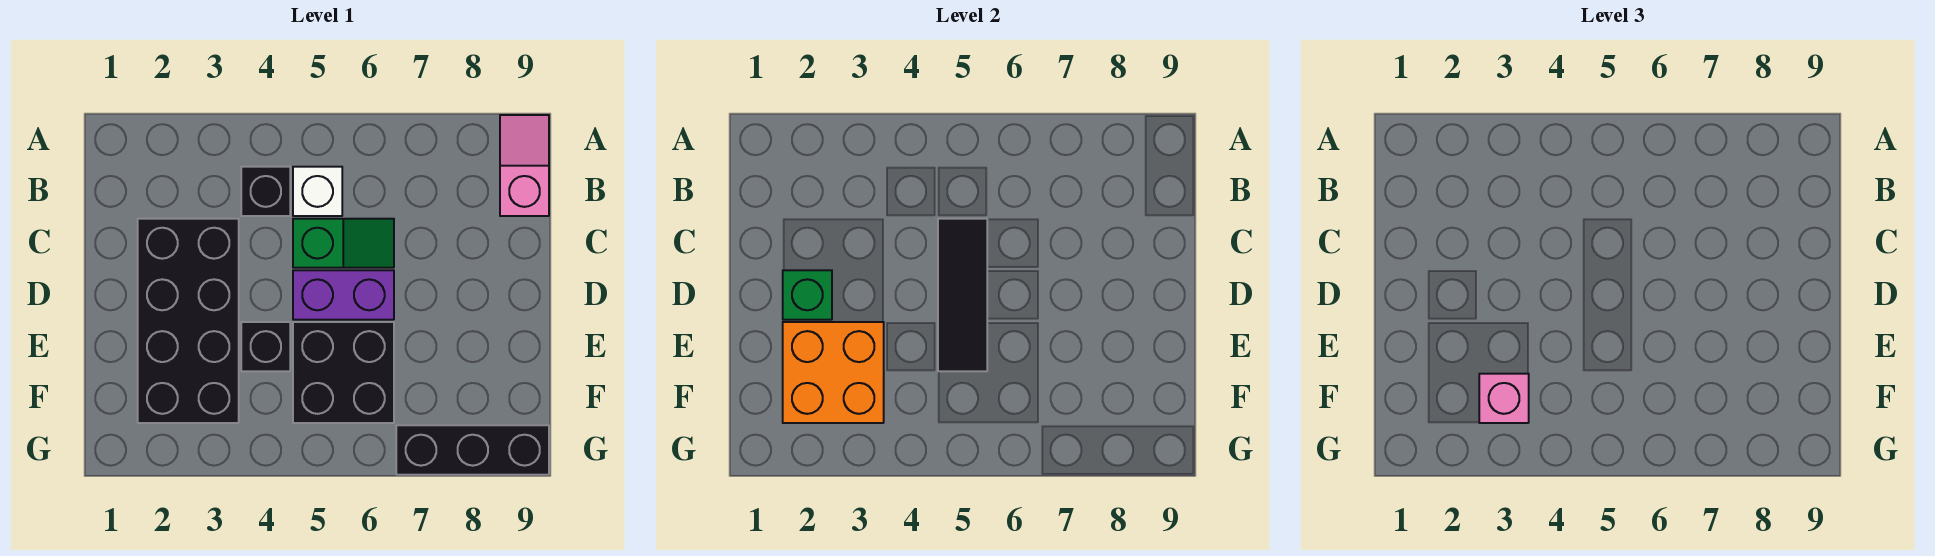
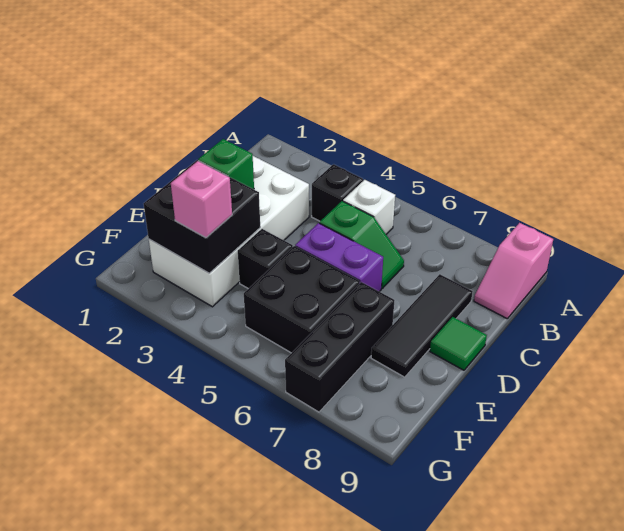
pink 1x2 slope [500,115,549,216] -> pink 1x2 slope turned to [474,223,553,318]
black 2x4 brick [138,219,239,423] -> white 2x4 brick [149,156,309,307]
black 1x3 tile [938,219,987,371] -> black 1x3 tile moved to [371,274,473,377]
none -> green 1x1 tile [430,317,487,370]
orange 2x2 brick [783,322,884,423] -> black 2x2 brick [144,160,260,273]
black 1x3 brick [396,425,549,475] -> black 1x3 brick turned to [285,282,395,412]

